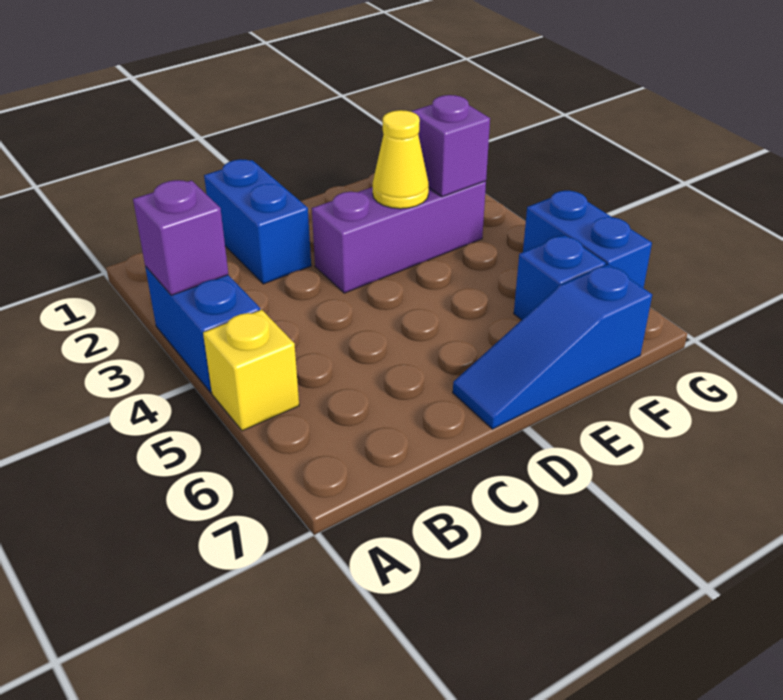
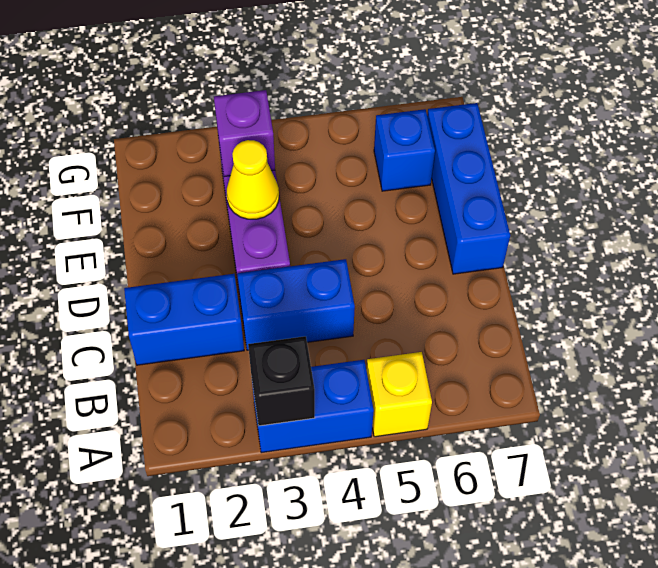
purple 1x1 brick [133,180,228,295] -> black 1x1 brick [248,336,315,426]
blue 1x3 slope [453,265,652,429] -> blue 1x3 brick [427,103,510,274]
blue 1x2 brick [523,191,652,288] -> blue 1x2 brick moved to [237,259,355,350]

